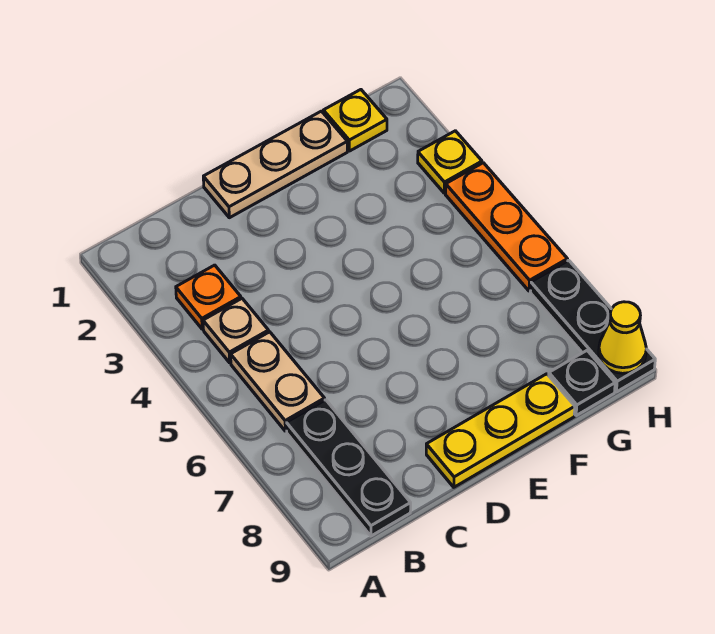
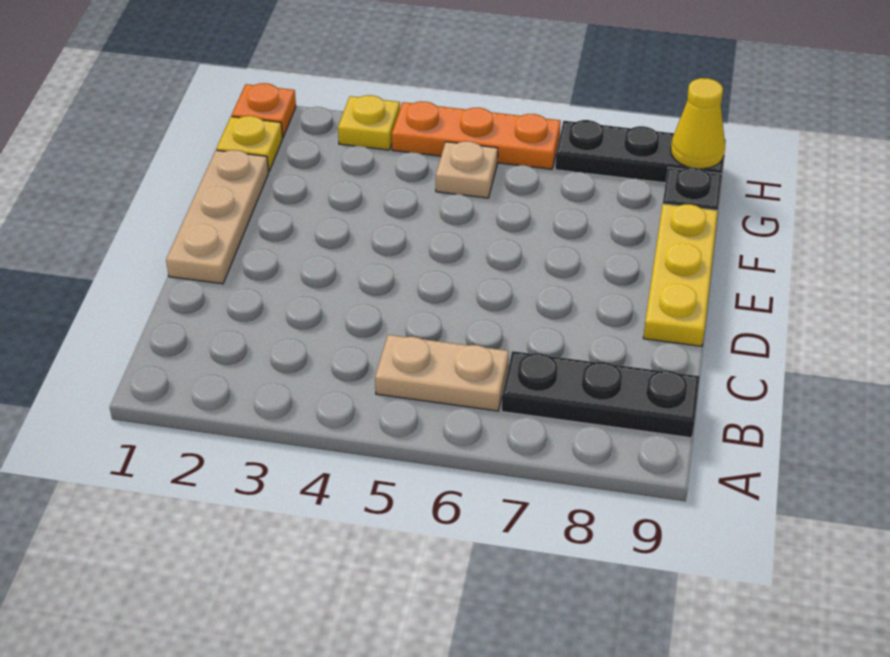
orange 1x1 plate [176,265,241,329] -> orange 1x1 plate moved to [232,83,296,137]
tan 1x1 plate [203,299,269,363] -> tan 1x1 plate moved to [436,141,498,198]

